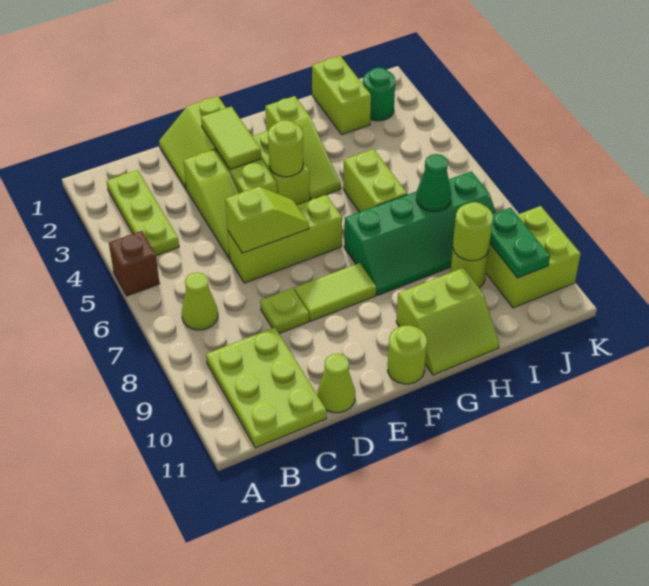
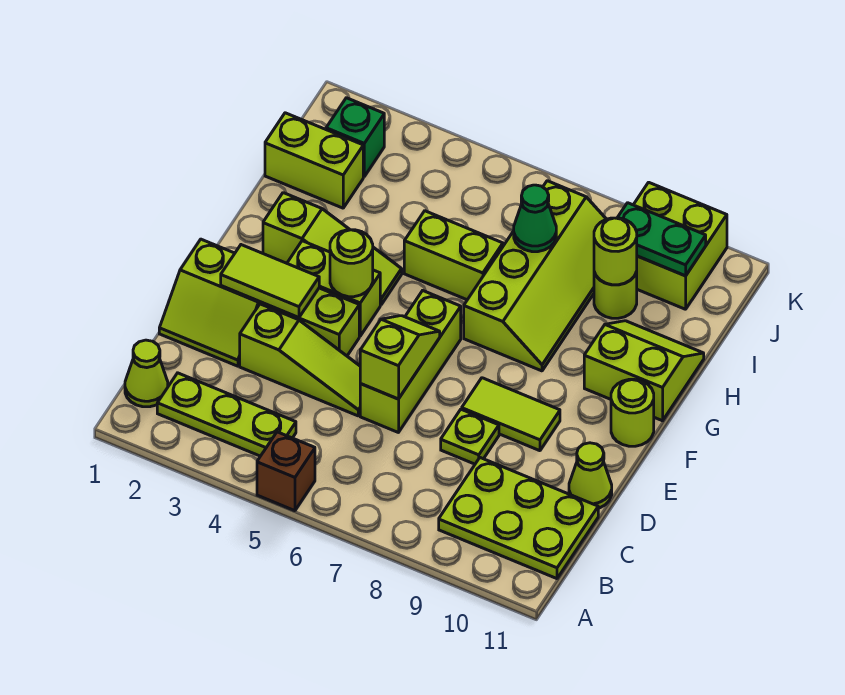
lime 1x1 cone [182,273,218,330] -> lime 1x1 cone moved to [125,340,168,407]
lime 1x2 tile [295,263,376,321] -> lime 1x2 tile turned to [462,378,560,451]
green 2x4 slope [344,171,496,295] -> lime 2x4 slope [464,181,606,371]
lime 2x2 slope [396,268,499,375] -> lime 2x2 slope turned to [584,321,704,421]
green 1x1 round brick [363,68,395,121] -> green 1x1 brick [326,98,384,176]

